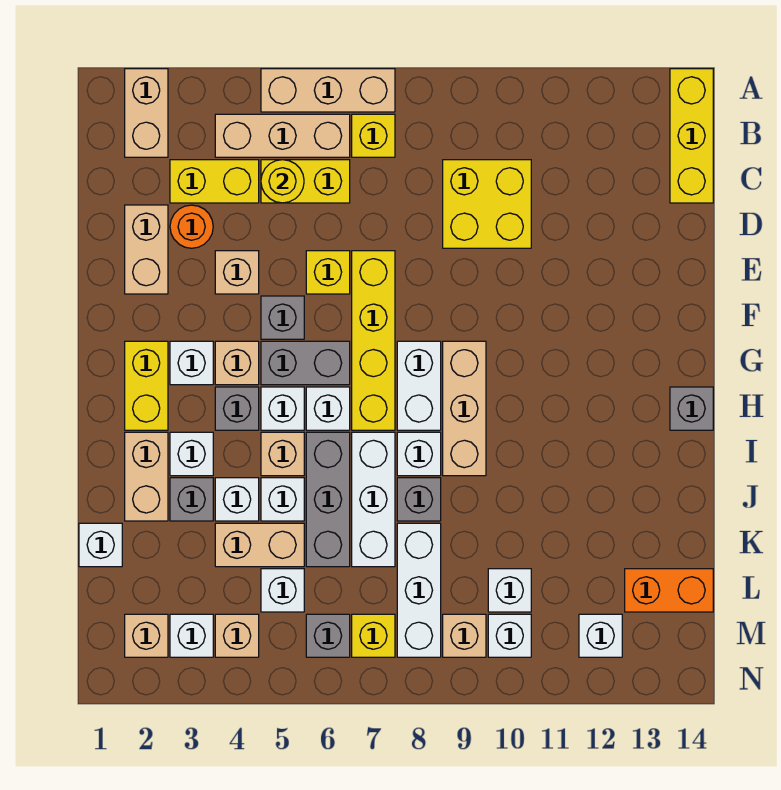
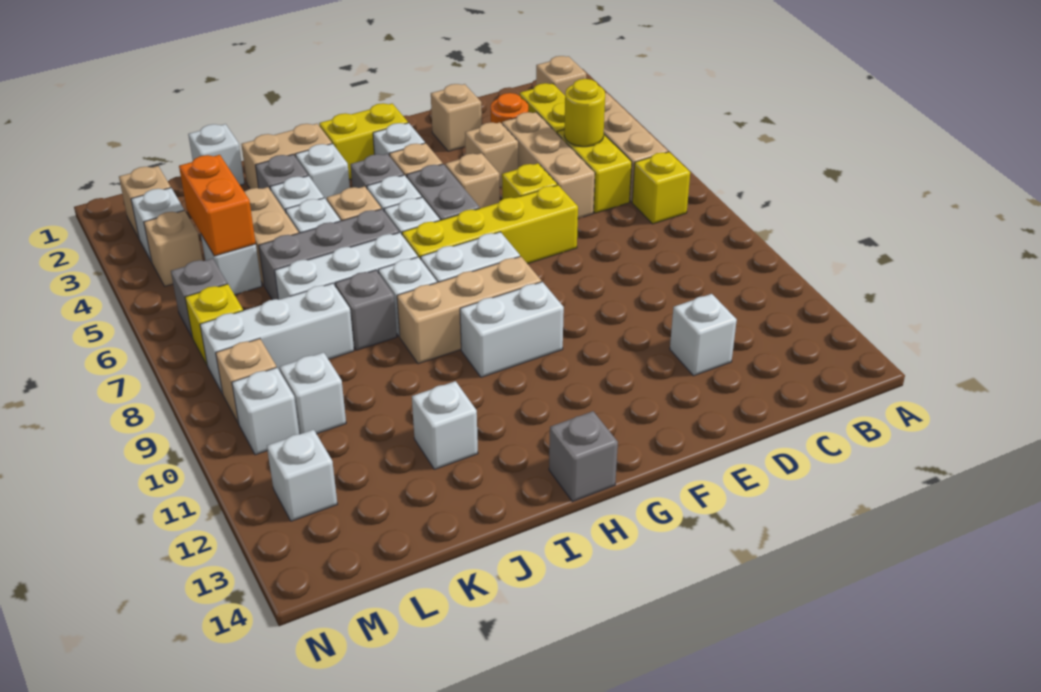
tan 1x2 brick [125,69,168,157] -> tan 1x1 brick [536,56,586,95]
tan 1x3 brick [261,69,395,112] -> tan 1x3 brick moved to [502,112,595,218]
yellow 1x3 brick [670,69,713,203] -> none
yellow 2x2 brick [443,160,531,248] -> none
tan 1x2 brick [125,205,168,294] -> tan 1x1 brick [431,84,482,151]
none -> white 1x1 brick [670,294,737,376]
grey 1x1 brick [261,296,304,339] -> tan 1x1 brick [445,153,500,208]
none -> white 1x2 brick [460,282,564,377]
none -> white 1x1 brick [412,381,478,469]
orange 1x2 brick [625,569,713,612] -> orange 1x2 brick moved to [179,155,256,256]

